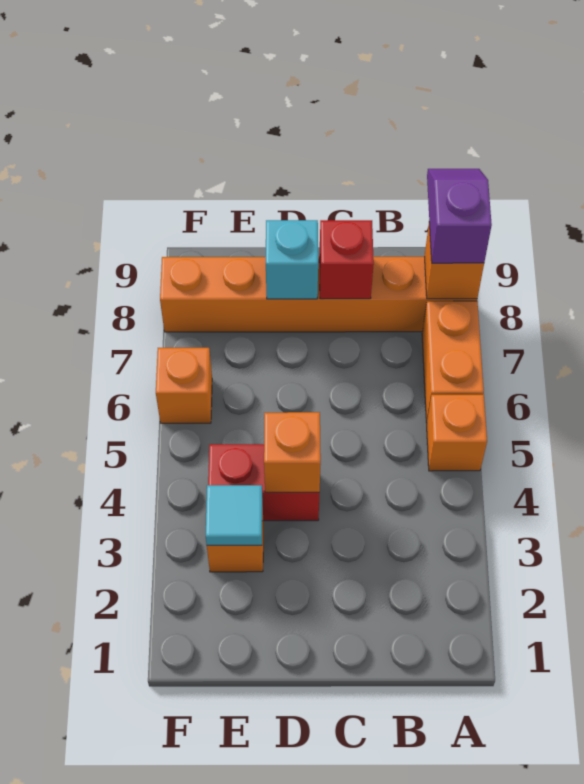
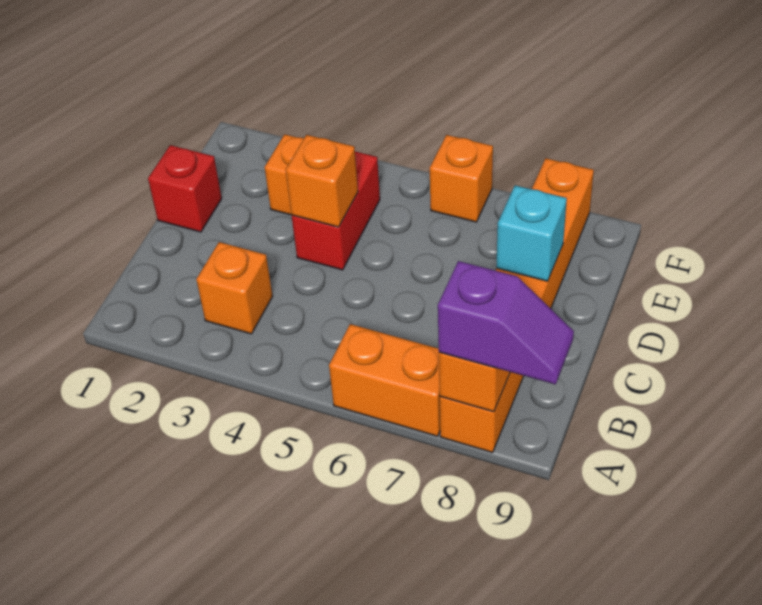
orange 1x1 brick [427,395,487,471] -> orange 1x1 brick moved to [196,242,273,334]
red 1x1 brick [319,220,374,299] -> red 1x1 brick moved to [148,145,222,232]
cyan 1x1 tile [206,485,262,545] -> none

